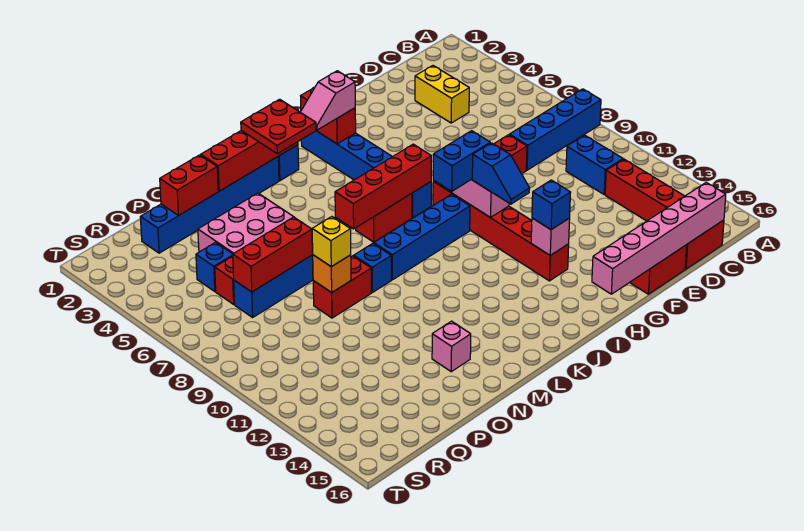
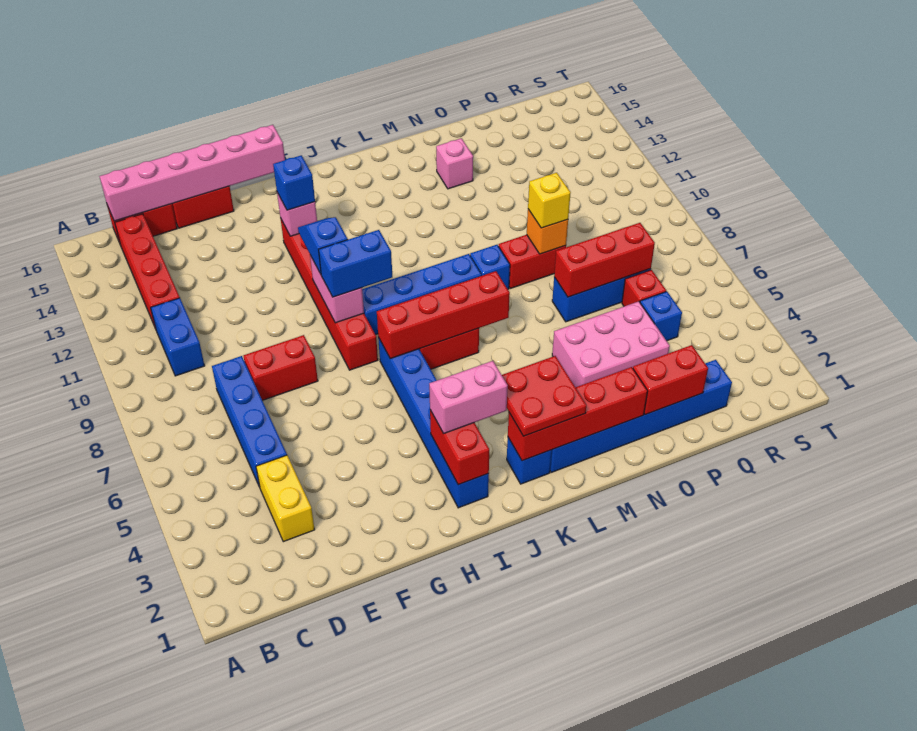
blue 1x4 brick [509,89,601,170] -> blue 1x4 brick turned to [212,356,287,487]
pink 1x2 slope [300,71,355,130] -> pink 1x2 brick [429,361,508,433]

